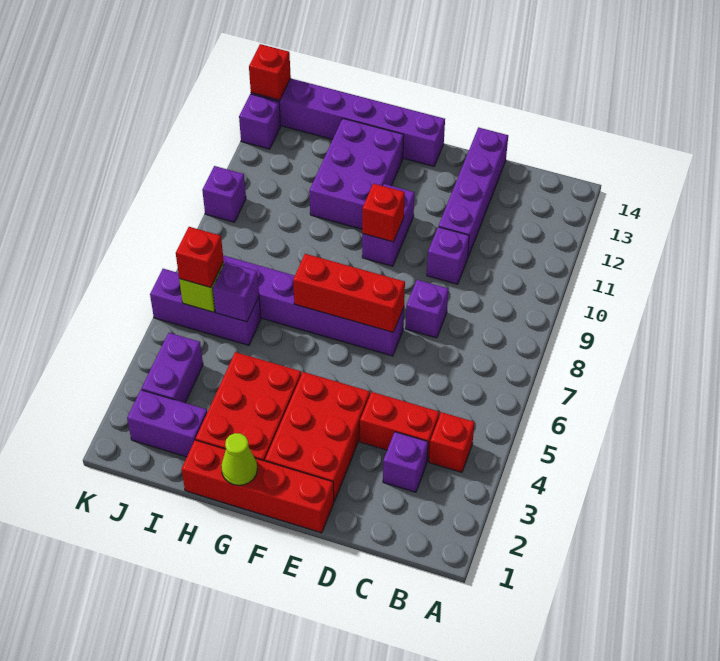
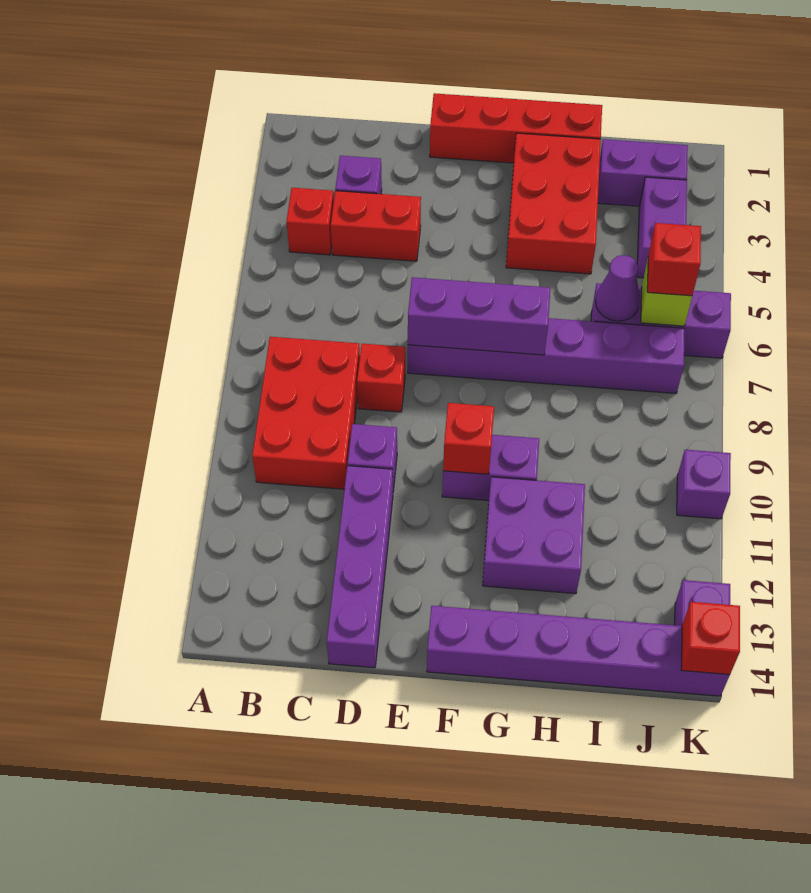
purple 1x1 brick [405,280,449,338] -> red 1x1 brick [357,344,405,412]
red 2x3 brick [265,372,370,501] -> red 2x3 brick moved to [252,337,360,489]
red 1x3 brick [293,254,405,332] -> purple 1x3 brick [408,277,550,355]
purple 1x2 brick [362,184,414,266] -> purple 1x2 brick turned to [442,435,539,501]
lime 1x1 cone [221,433,257,485] -> none
purple 2x3 brick [309,119,404,229] -> purple 2x2 brick [483,477,585,594]
purple 1x1 brick [213,262,259,322] -> purple 1x1 cone [596,255,640,321]

